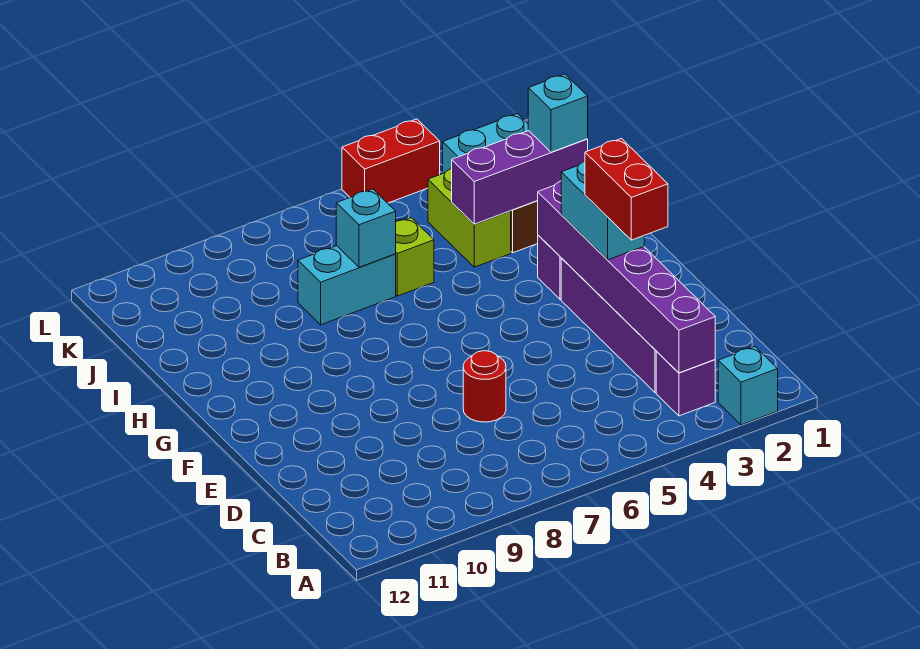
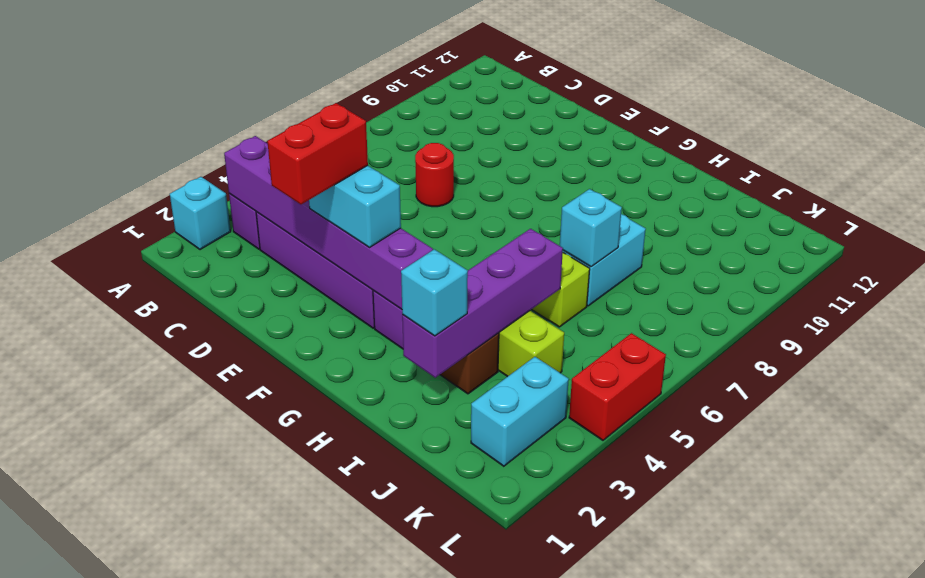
red 1x2 brick [585,139,668,240] -> red 1x2 brick turned to [267,103,368,204]
purple 1x3 brick [452,131,588,224] -> purple 1x4 brick [402,229,563,378]

